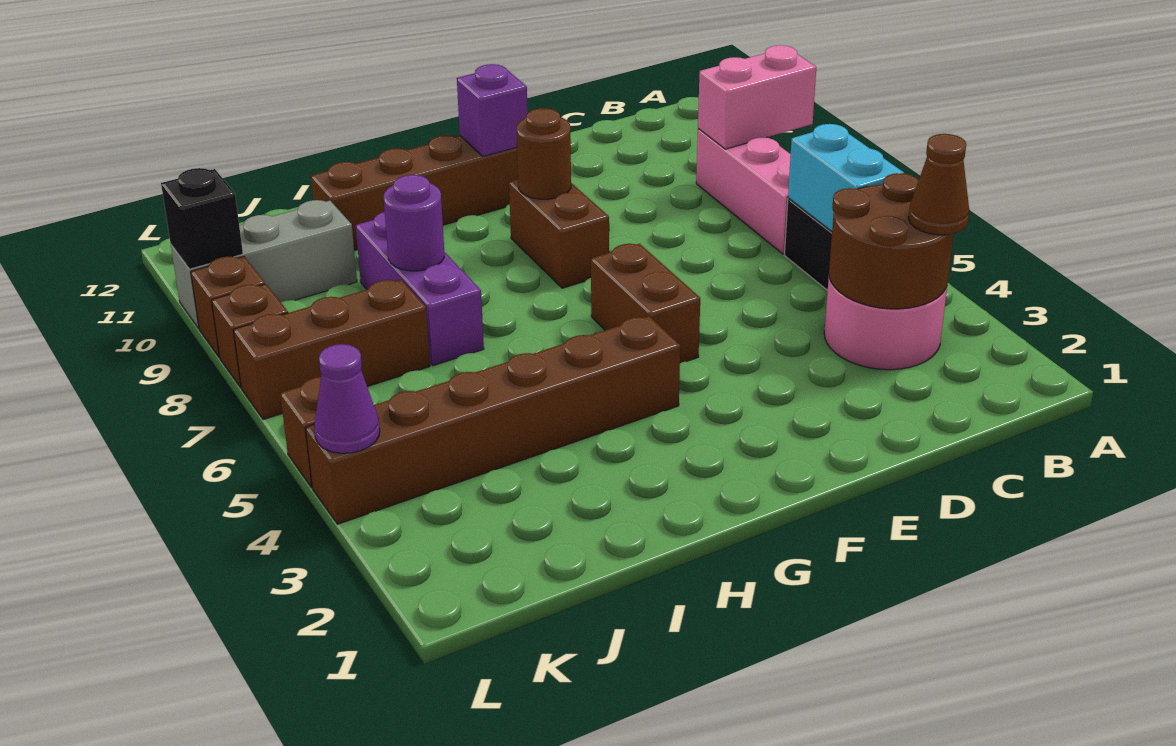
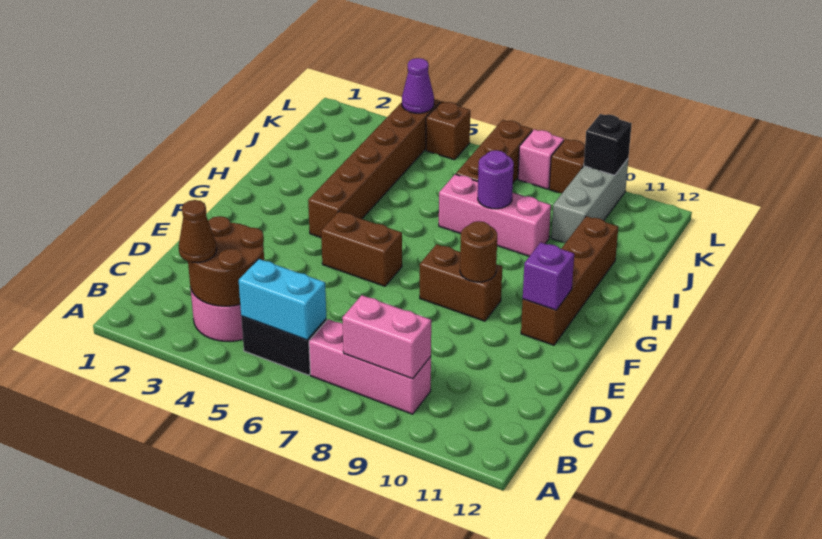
pink 1x2 brick [698,45,816,149] -> pink 1x2 brick turned to [342,295,431,379]
purple 1x3 brick [356,212,484,365] -> pink 1x3 brick [439,174,551,256]
brown 1x1 brick [212,284,288,388] -> pink 1x1 brick [518,129,564,189]

